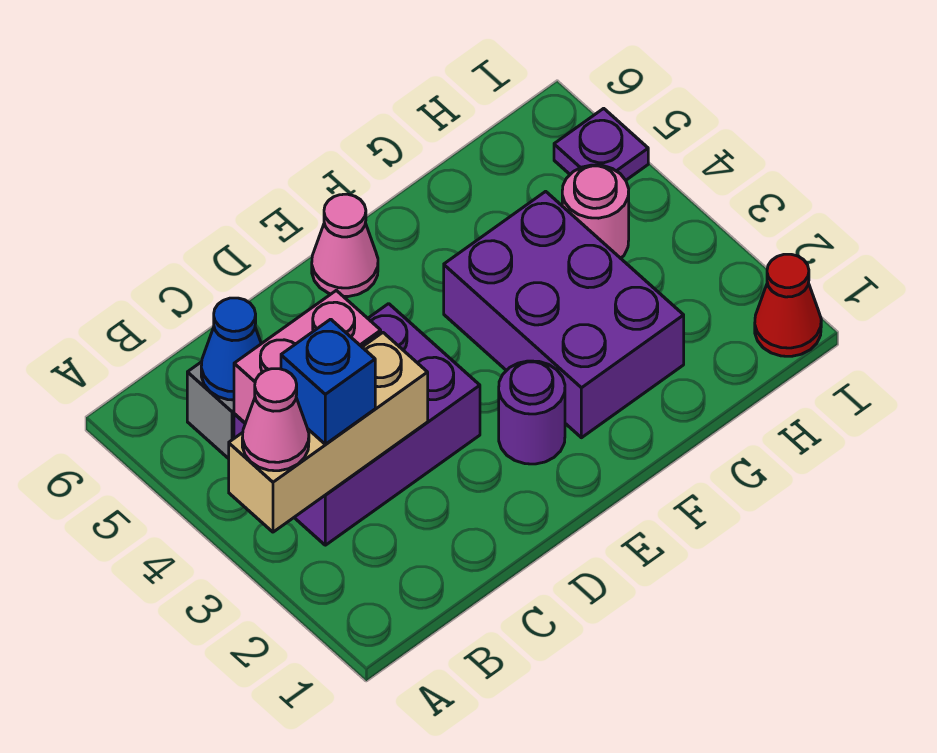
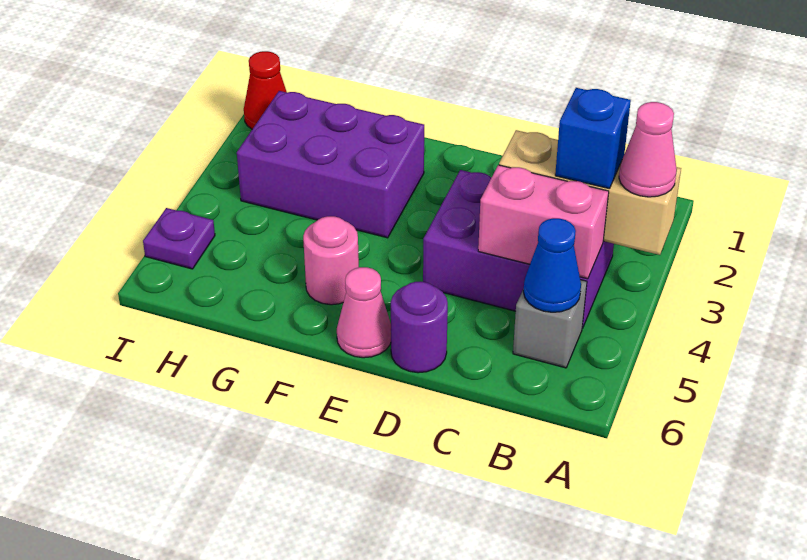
purple 1x1 round brick [499,361,565,464] -> purple 1x1 round brick moved to [391,282,448,373]
purple 2x3 brick [444,191,684,438] -> purple 2x3 brick turned to [237,91,424,238]
pink 1x1 round brick [562,165,629,258] -> pink 1x1 round brick moved to [303,216,359,305]

